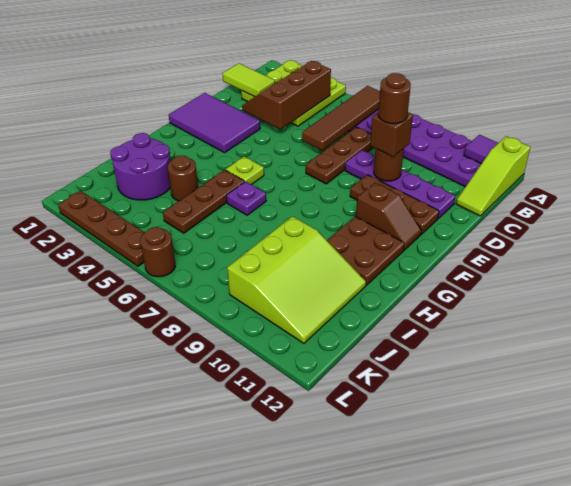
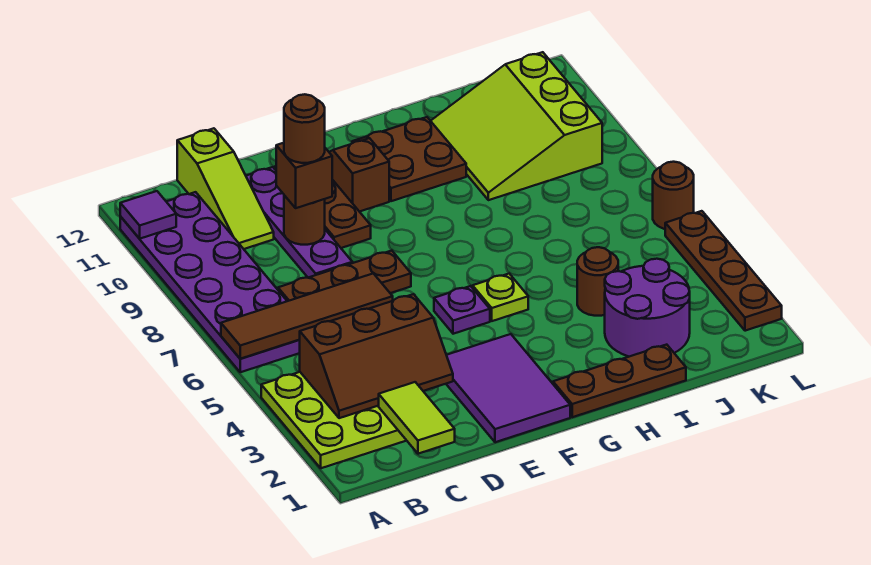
lime 1x3 slope [456,136,530,216] -> lime 1x3 slope turned to [177,128,274,249]
brown 1x3 plate [163,170,244,233] -> brown 1x3 plate moved to [553,345,686,417]
purple 1x1 plate [226,181,266,215] -> purple 1x1 plate moved to [434,286,490,334]
lime 3x3 slope [227,216,366,343] -> lime 3x3 slope turned to [431,52,602,200]

